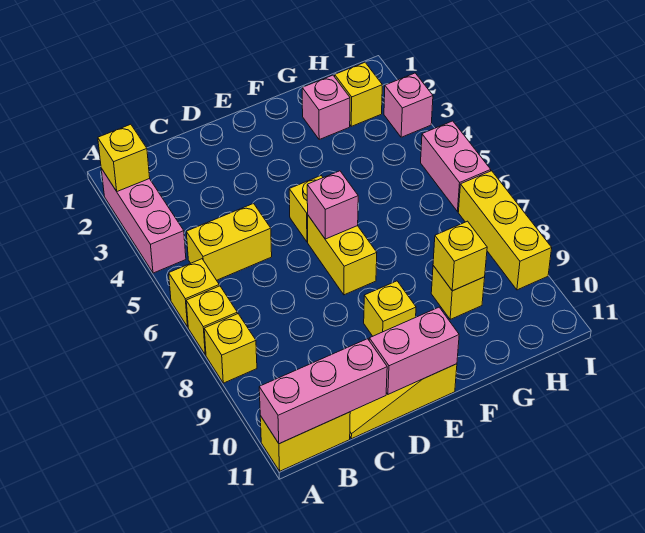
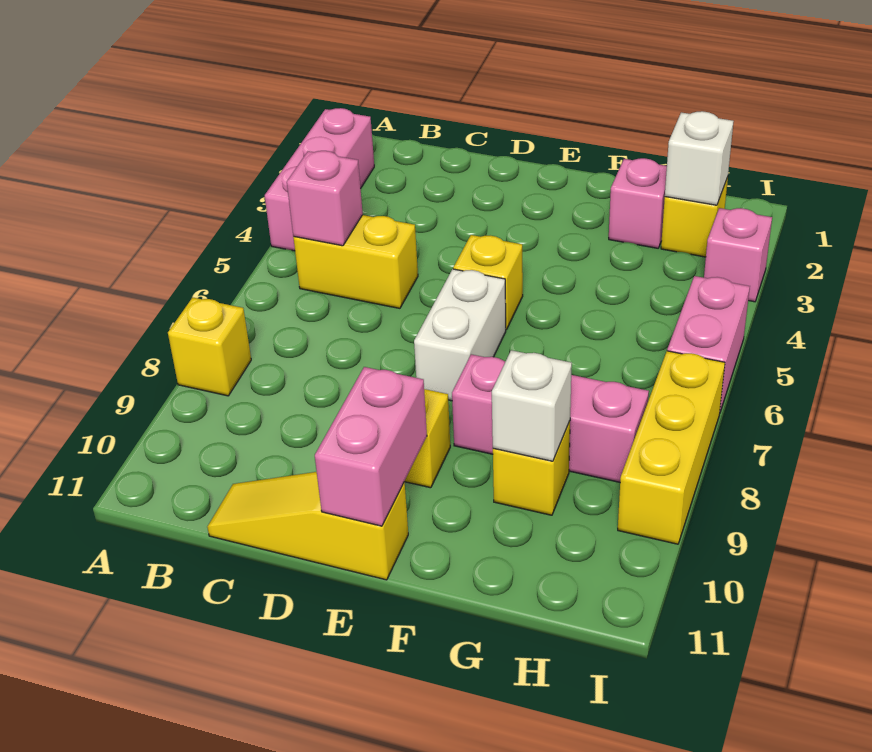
yellow 1x1 brick [98,124,150,191] -> none
yellow 1x1 brick [169,259,219,327] -> none
yellow 1x1 brick [186,286,237,355] -> none
yellow 1x2 brick [260,412,350,471] -> none
pink 1x3 brick [259,339,387,444] -> pink 1x3 brick moved to [452,354,649,482]
pink 1x2 brick [369,307,459,394] -> pink 1x2 brick turned to [315,367,427,526]
yellow 1x2 brick [308,216,377,295] -> white 1x2 brick [414,269,506,401]
pink 1x1 brick [307,171,358,239] -> pink 1x1 brick moved to [287,151,363,246]
yellow 1x1 brick [433,221,487,291] -> white 1x1 brick [492,350,572,461]
none -> white 1x1 brick [665,111,734,205]

